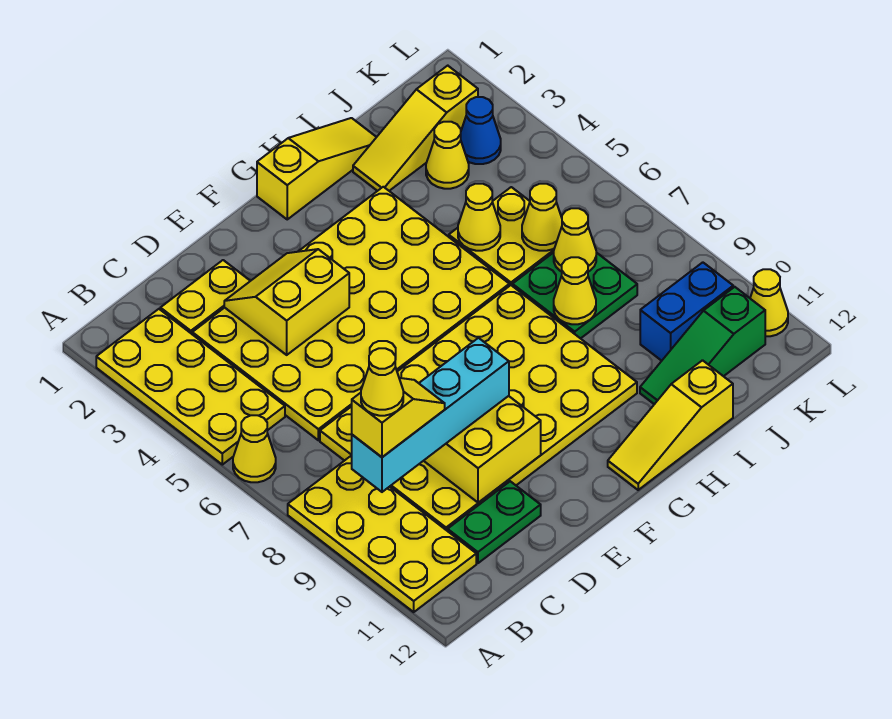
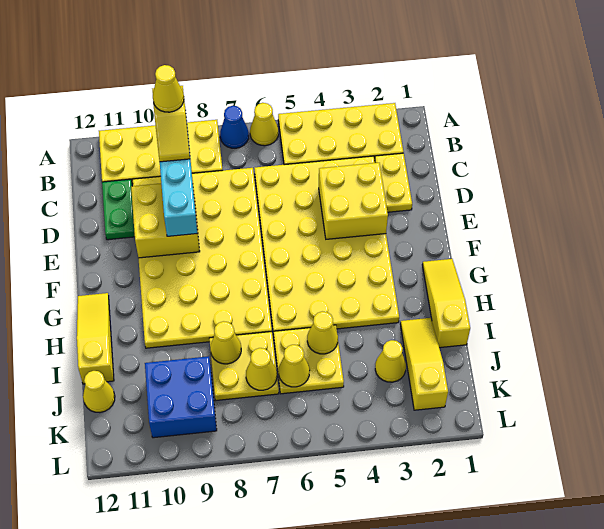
yellow 2x2 slope [224,249,349,355] -> yellow 2x2 brick [319,163,388,239]
yellow 1x3 slope [257,118,376,219] -> yellow 1x3 slope turned to [422,259,470,348]
green 2x2 plate [512,253,637,339] -> yellow 2x2 plate [209,332,279,400]
green 1x3 slope [640,287,765,404] -> none
blue 1x2 brick [640,262,733,361] -> blue 2x2 brick [145,356,217,438]
blue 1x1 cone [461,97,501,164] -> blue 1x1 cone moved to [220,106,249,148]
yellow 1x1 cone [750,269,788,336] -> yellow 1x1 cone moved to [83,371,115,413]

